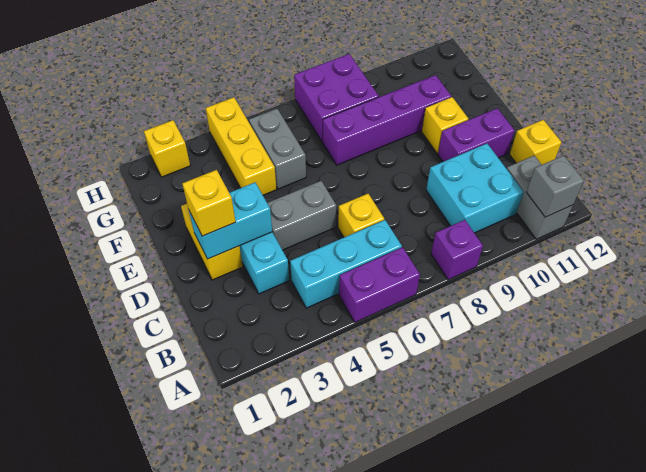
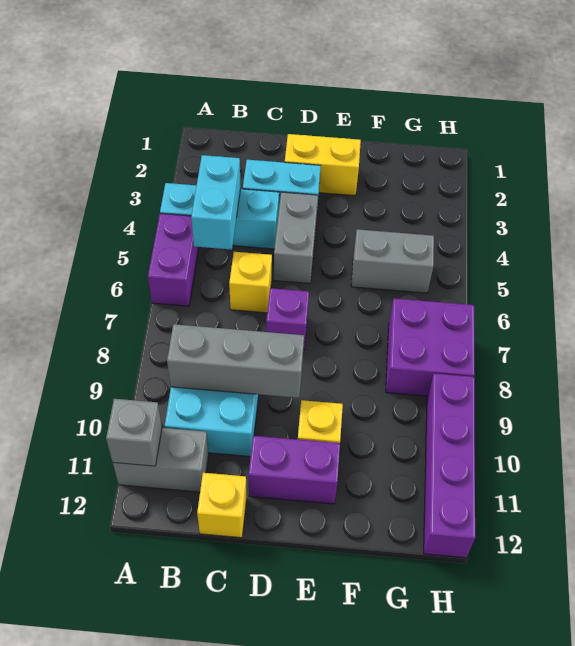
purple 1x1 brick [431,220,483,280] -> purple 1x1 brick moved to [266,288,309,350]
cyan 1x3 brick [290,220,402,308] -> cyan 1x3 brick turned to [160,183,279,249]
none -> grey 1x3 brick [167,324,304,398]
cyan 1x2 brick [189,183,272,259] -> cyan 1x2 brick moved to [191,155,241,250]
yellow 1x1 brick [182,170,235,236] -> none
purple 1x2 brick [438,108,515,162] -> purple 1x2 brick turned to [249,436,340,504]
yellow 1x3 brick [206,97,277,195] -> none
purple 1x4 brick [323,75,451,165] -> purple 1x4 brick moved to [424,373,475,558]
yellow 1x1 brick [144,120,190,177] -> none

